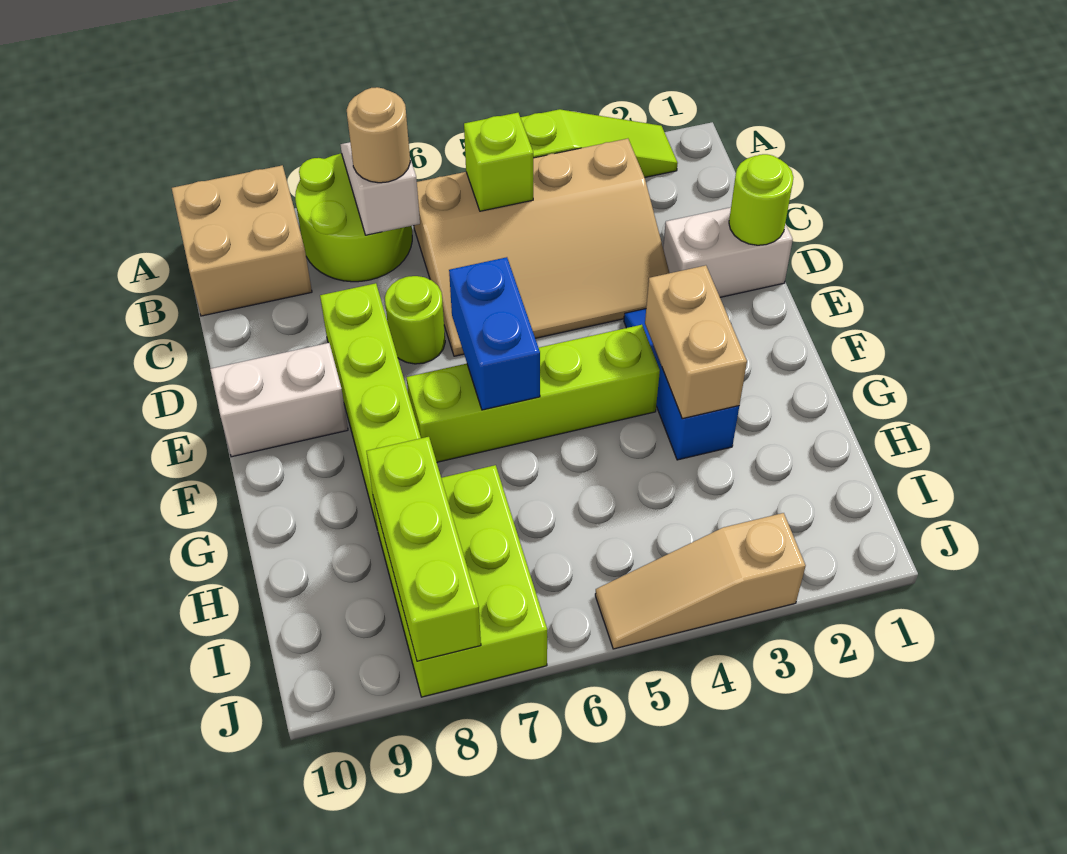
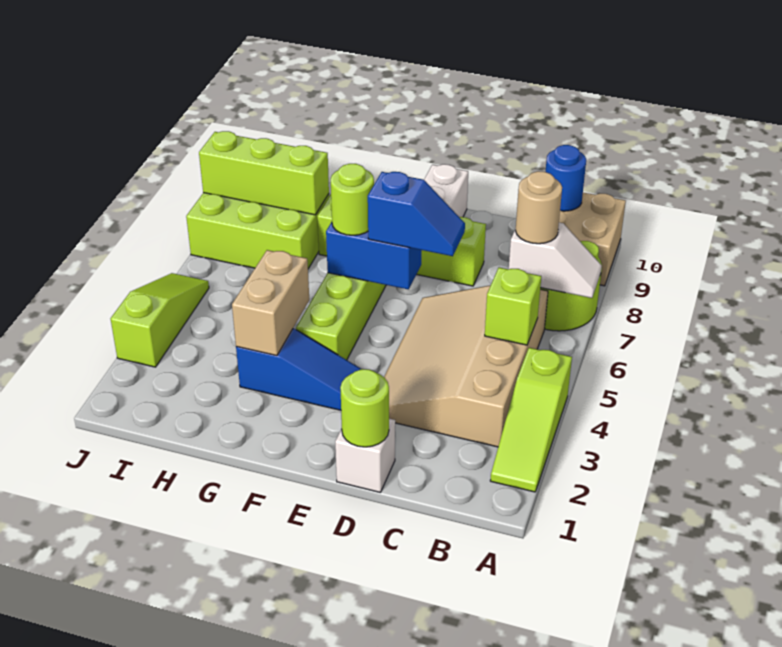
none -> blue 1x1 round brick [546,145,586,211]
white 1x2 brick [663,207,793,297] -> white 1x1 brick [335,419,395,492]
none -> blue 1x2 slope [368,172,465,256]
lime 1x1 round brick [385,276,445,364] -> lime 1x1 round brick moved to [331,164,374,235]
tan 1x2 brick [645,265,747,419] -> tan 1x2 brick turned to [232,250,309,356]
tan 1x3 slope [595,513,806,649] -> lime 1x3 slope [111,273,209,367]

